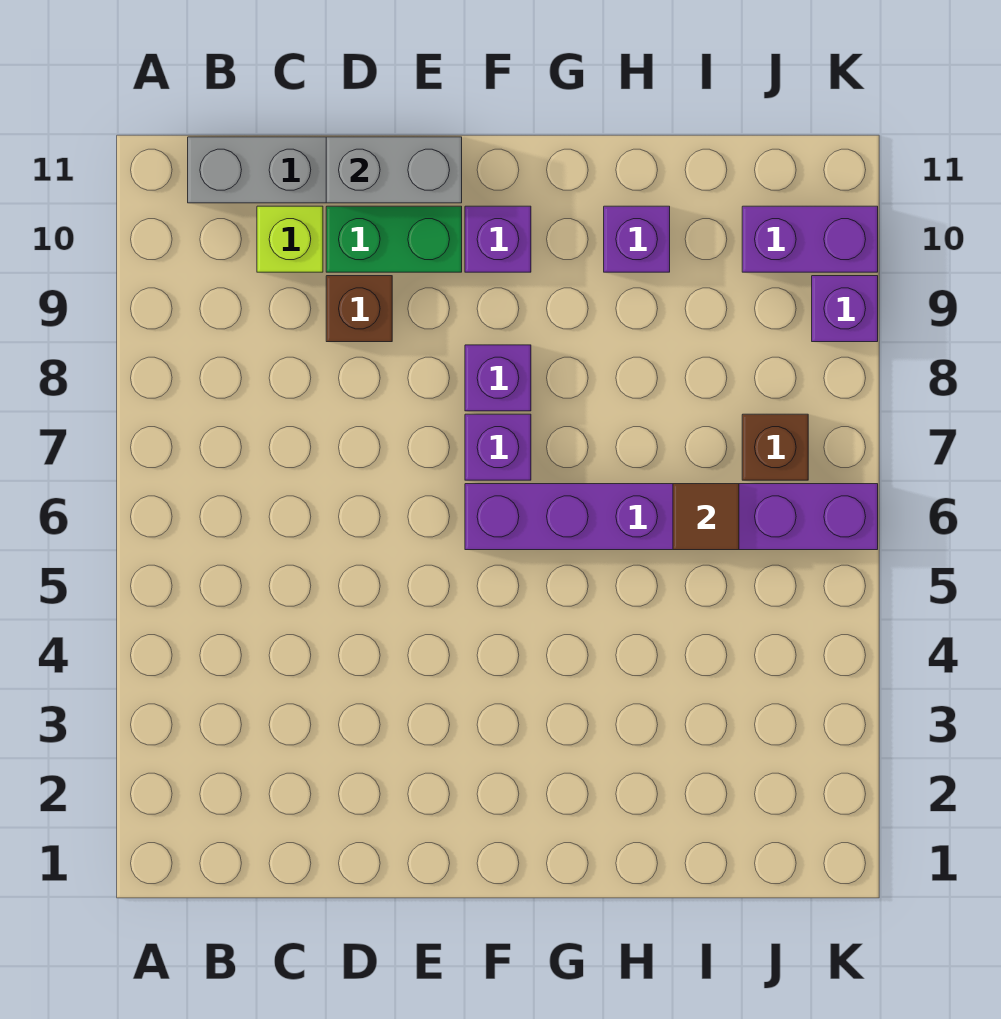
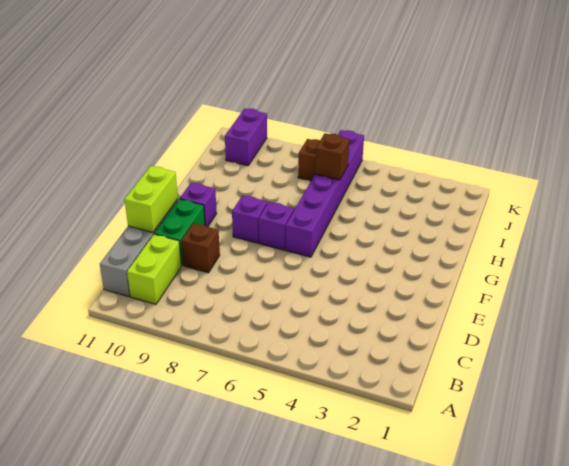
lime 1x1 brick [257,206,323,272] -> lime 1x2 brick [127,234,181,304]
grey 1x2 brick [326,137,462,203] -> lime 1x2 brick [125,166,178,232]
purple 1x1 brick [604,206,670,272] -> none
brown 1x1 tile [673,484,739,550] -> brown 1x1 brick [315,133,350,180]
purple 1x1 brick [812,276,878,342] -> none

